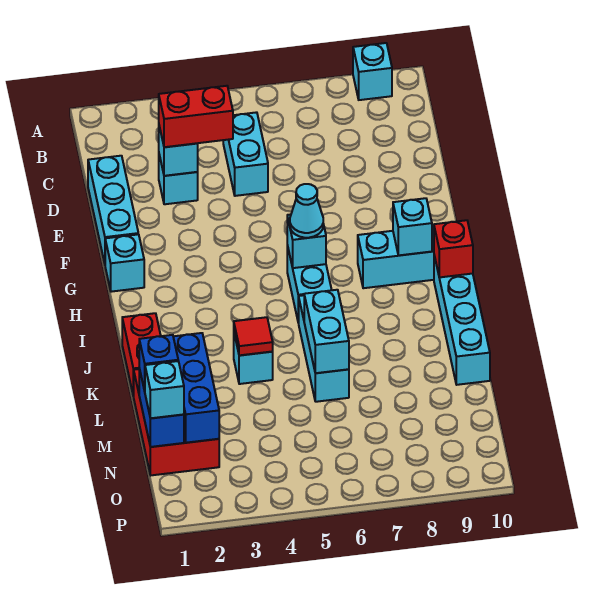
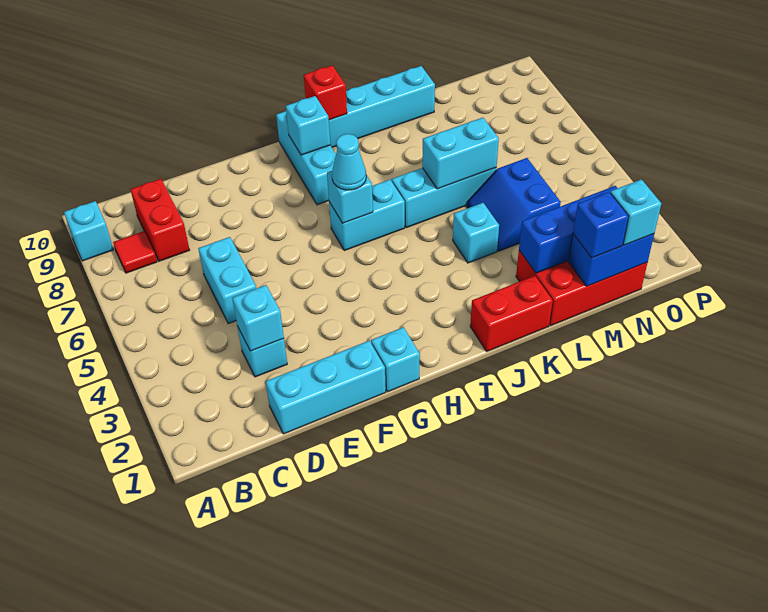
cyan 1x2 brick [223,112,268,196] -> cyan 1x2 brick turned to [198,237,256,324]
red 1x2 brick [159,86,233,147] -> red 1x2 brick moved to [130,179,190,261]
red 1x1 tile [234,317,273,355] -> red 1x1 tile moved to [113,231,157,273]
none -> blue 2x2 slope [467,158,561,251]

